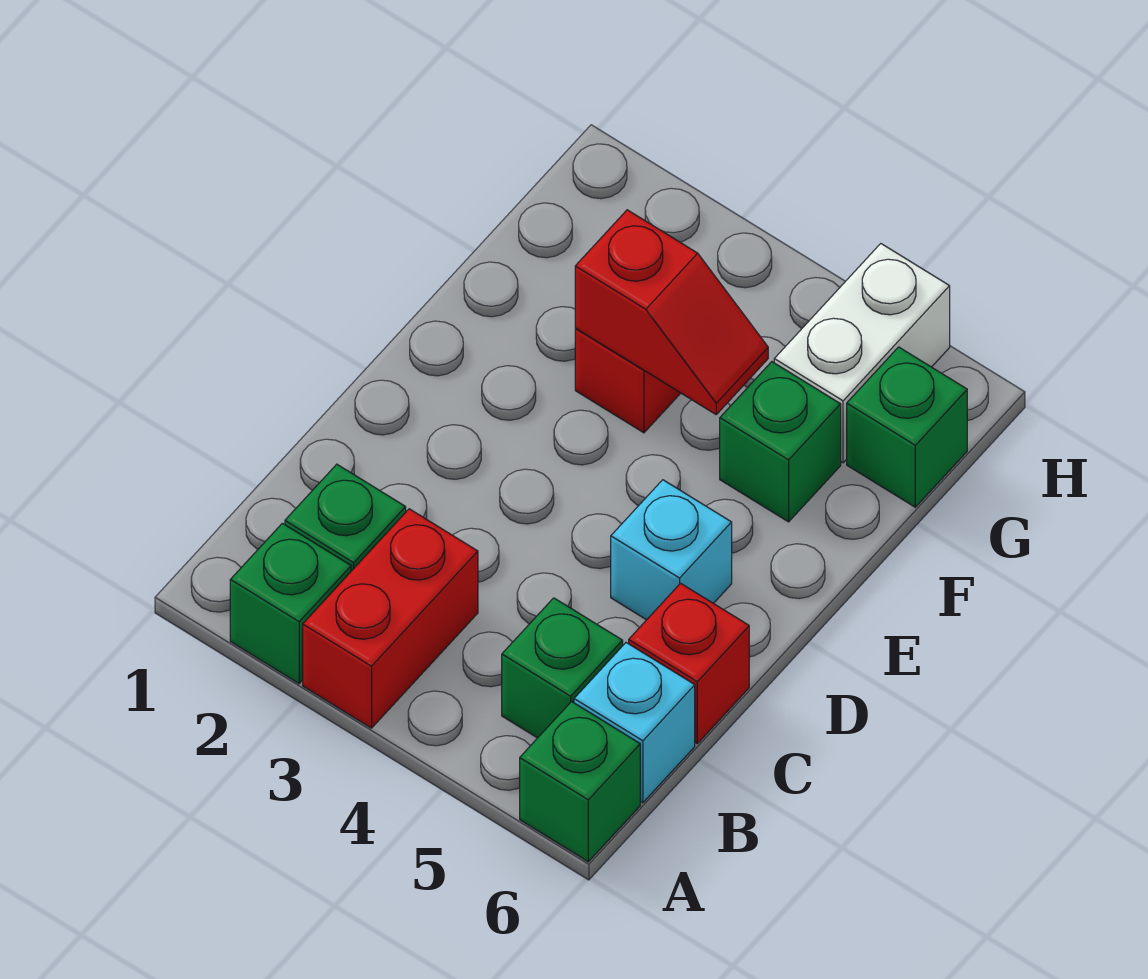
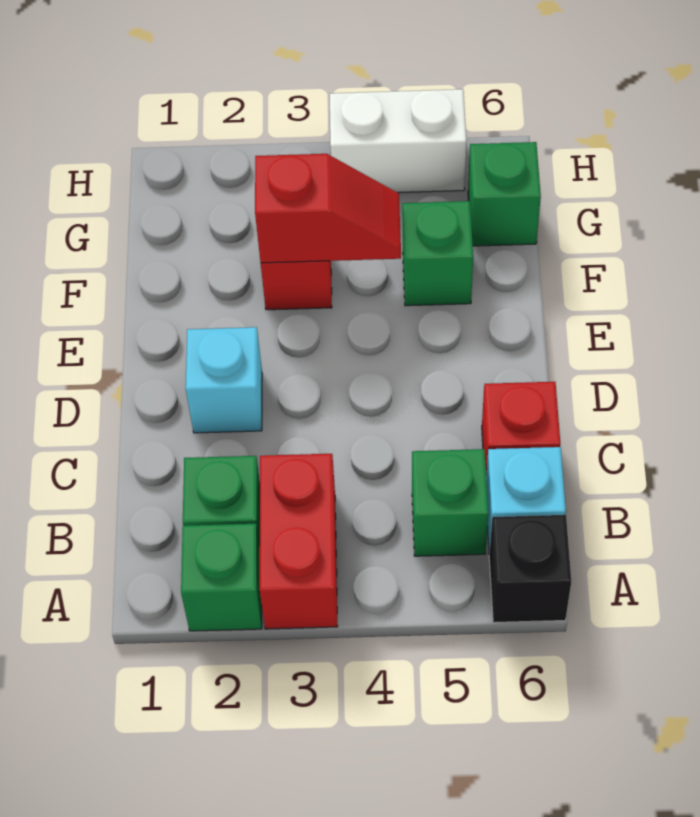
green 1x1 brick [520,702,640,862] -> black 1x1 brick [489,515,571,623]
cyan 1x1 brick [611,480,732,620] -> cyan 1x1 brick moved to [186,327,262,433]
white 1x2 brick [774,244,950,463] -> white 1x2 brick turned to [330,89,466,193]

